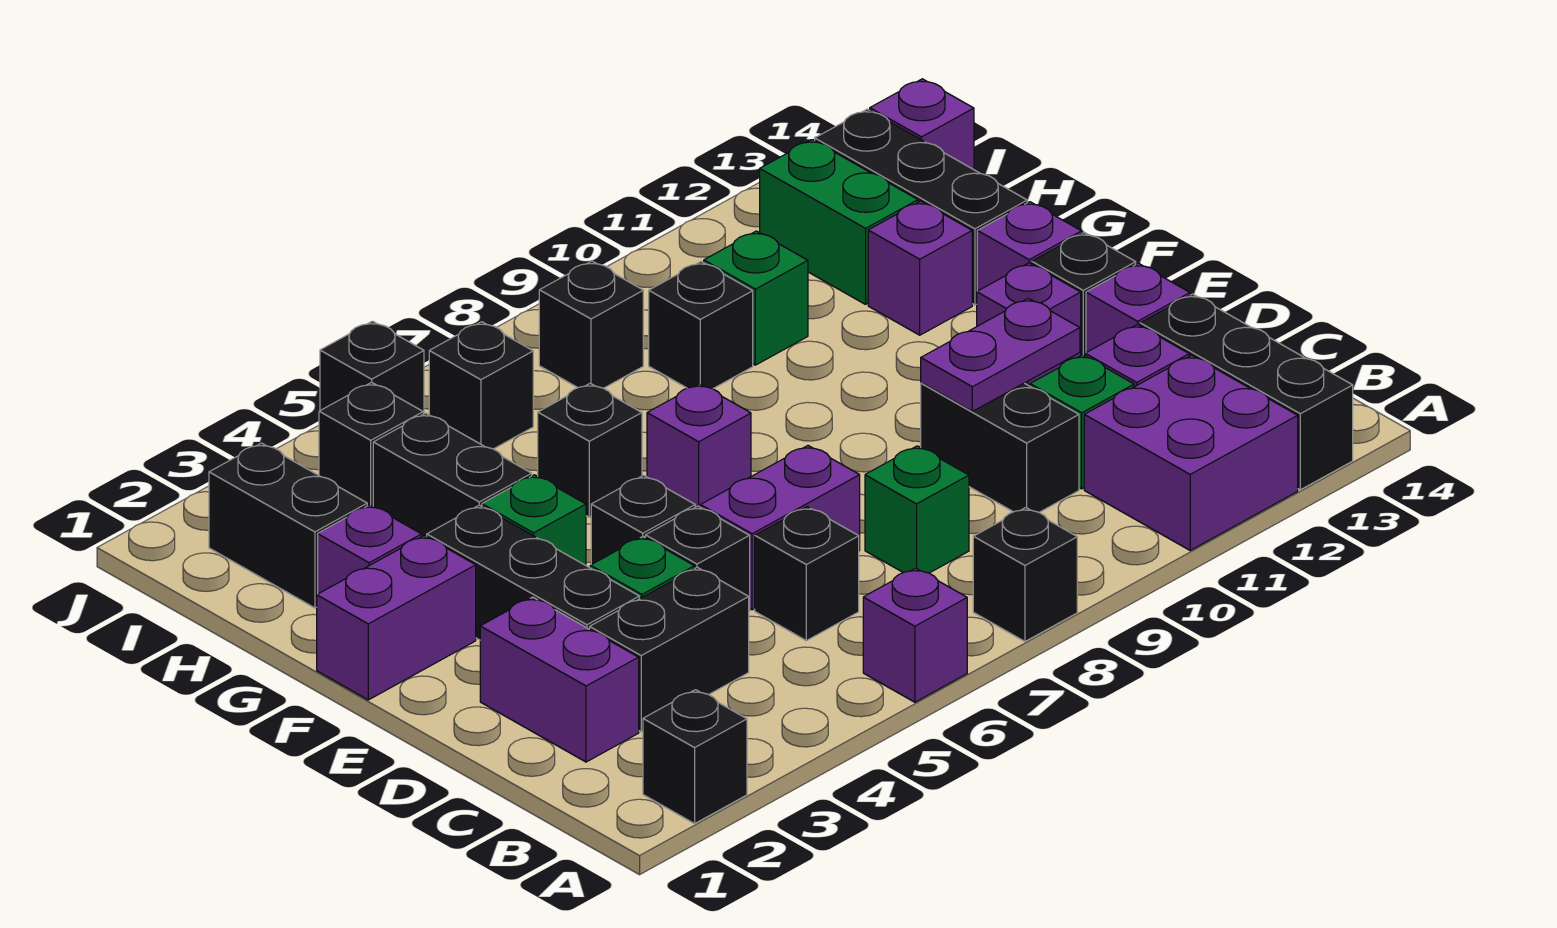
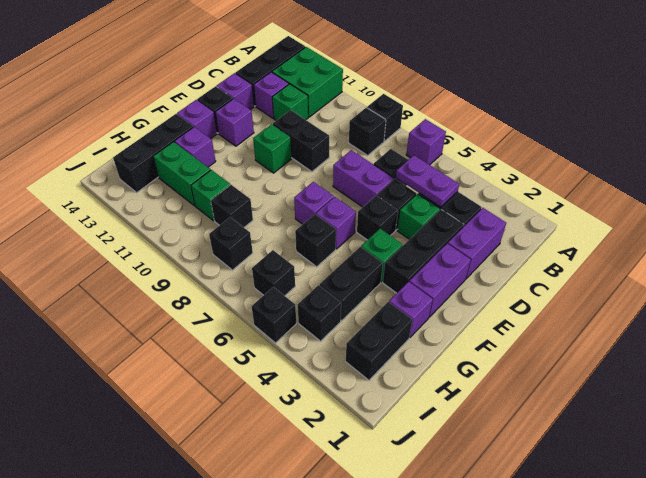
black 1x1 brick [643,690,747,824] -> black 1x1 brick moved to [349,108,386,155]
purple 2x2 brick [1084,355,1298,550] -> green 2x2 brick [272,47,343,117]
green 1x1 brick [865,446,969,573] -> green 1x1 brick moved to [253,124,291,173]
black 1x2 brick [921,383,1079,512] -> black 1x2 brick turned to [273,110,329,172]
purple 1x2 plate [921,298,1080,411] -> purple 1x2 plate moved to [396,155,459,207]
purple 1x2 brick [317,536,476,700] -> purple 1x2 brick turned to [409,243,471,317]
green 1x2 brick [760,140,918,304] -> green 1x2 brick turned to [153,142,210,206]
purple 1x1 brick [870,79,974,170] -> purple 1x1 brick moved to [316,197,356,249]

